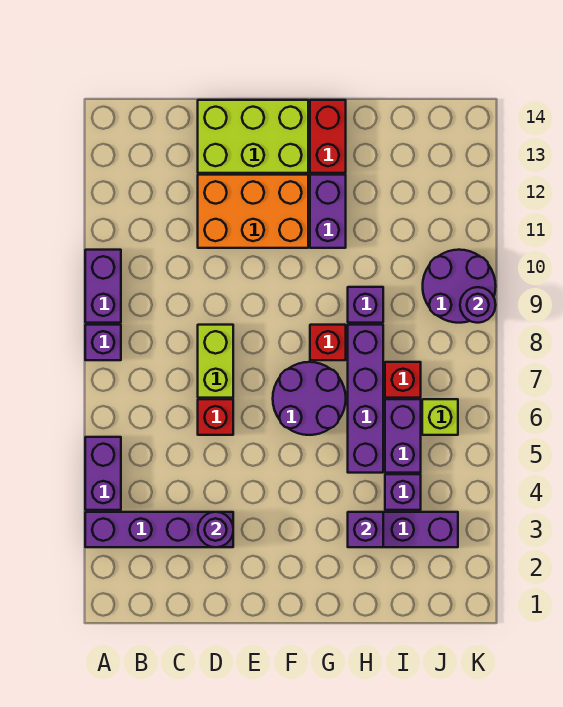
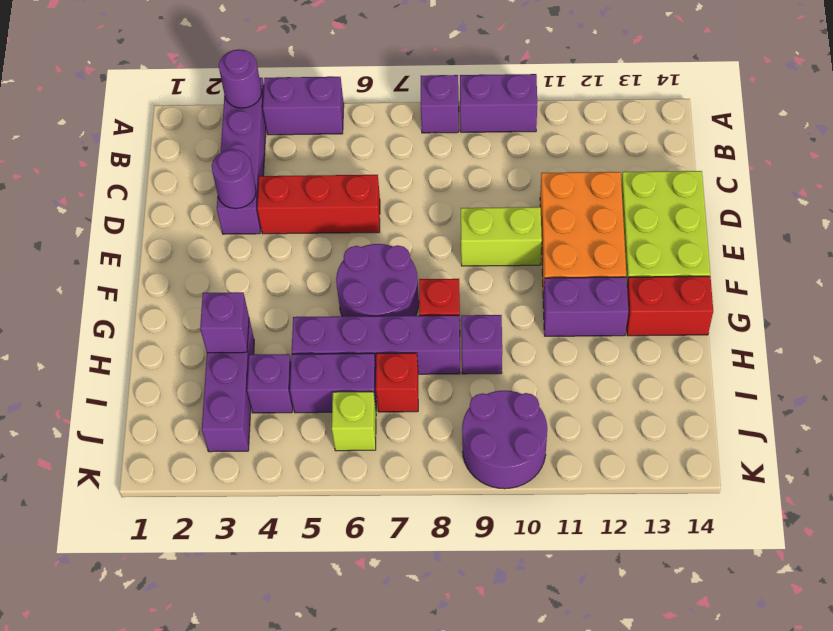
red 1x1 brick [198,399,233,435] -> red 1x3 brick [257,175,380,234]
lime 1x2 brick [198,325,233,398] -> lime 1x2 brick moved to [461,207,542,266]
purple 1x1 round brick [460,287,496,323] -> purple 1x1 round brick moved to [219,49,262,108]

